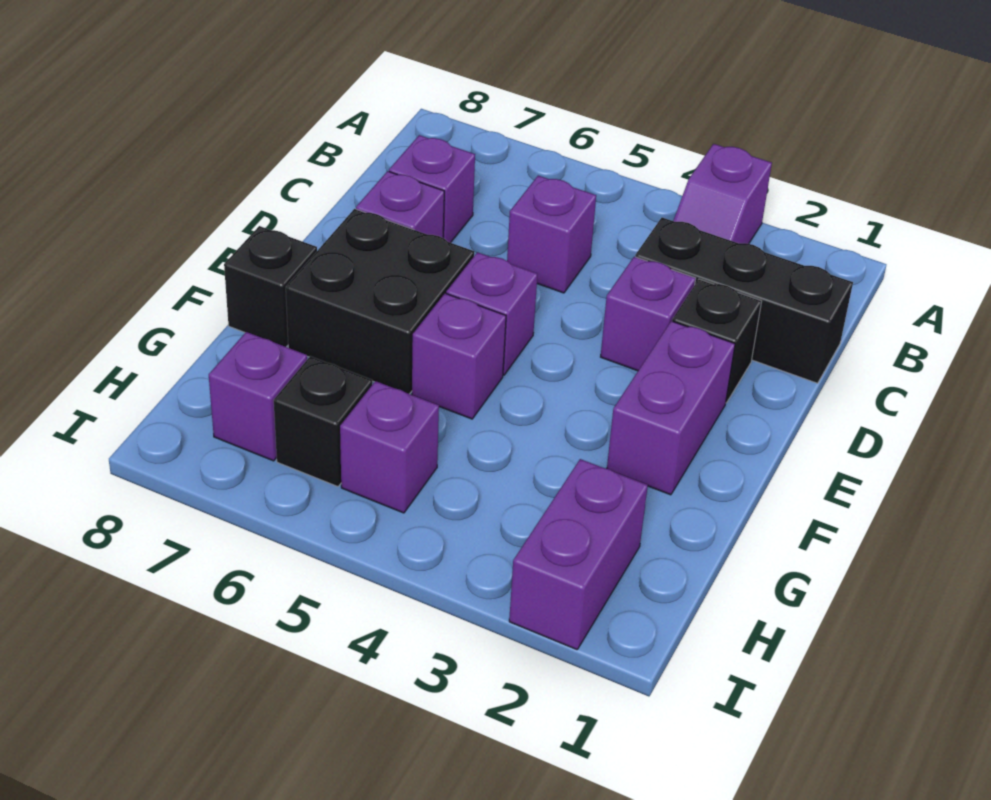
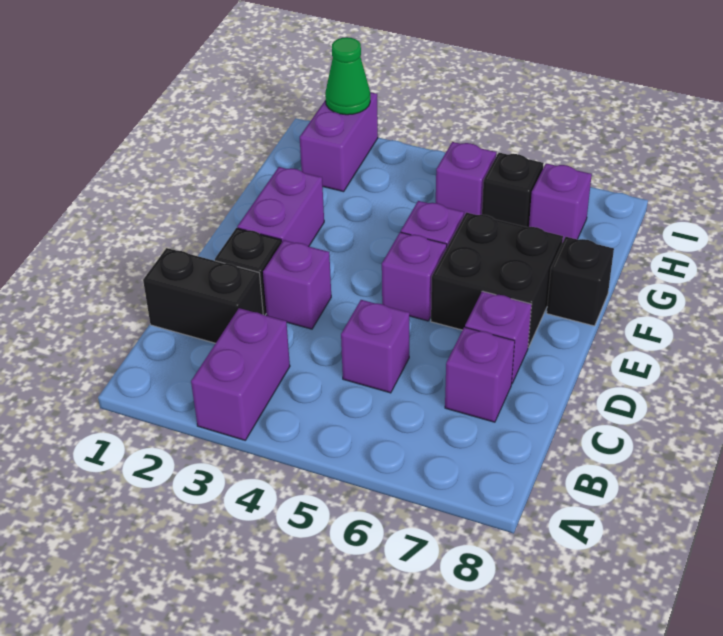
purple 1x2 slope [673,144,772,244] -> purple 1x2 brick [191,308,290,440]
black 1x3 brick [635,218,853,383] -> black 1x2 brick [143,248,263,343]
none -> green 1x1 cone [325,37,370,115]

